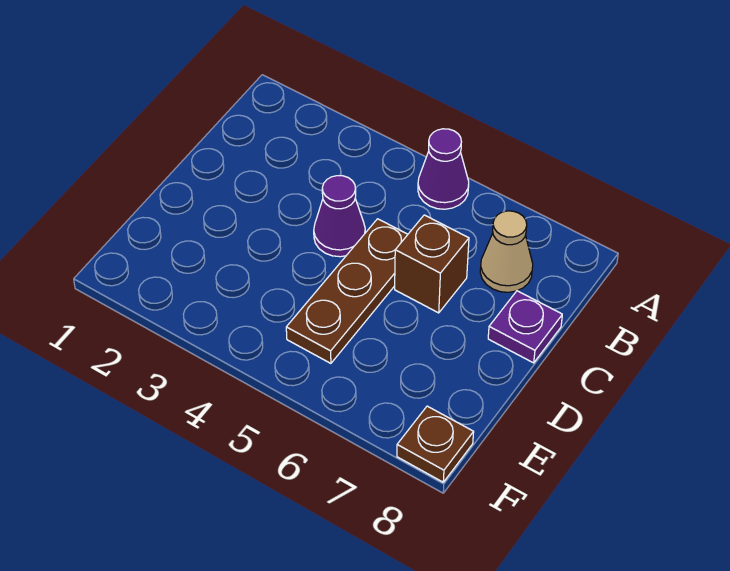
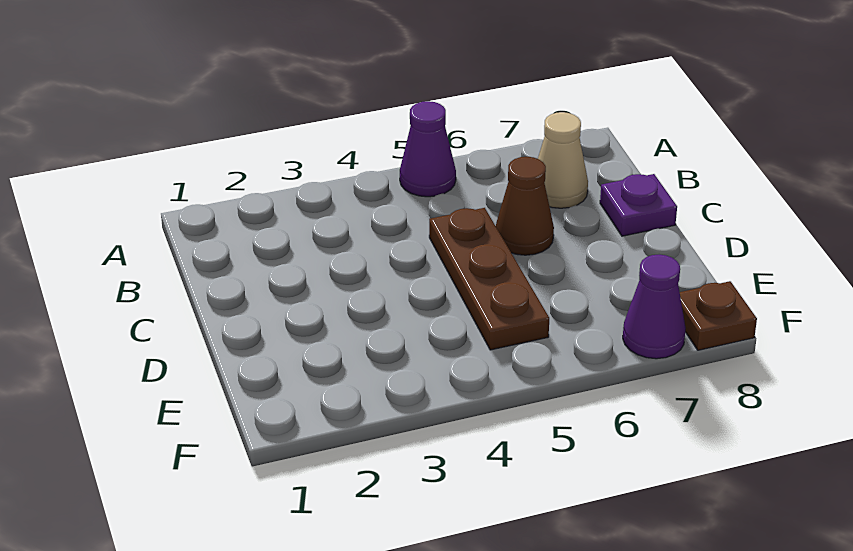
purple 1x1 cone [314,176,365,257] -> purple 1x1 cone moved to [623,255,686,359]
brown 1x1 brick [395,215,469,313] -> brown 1x1 cone [496,157,554,255]

